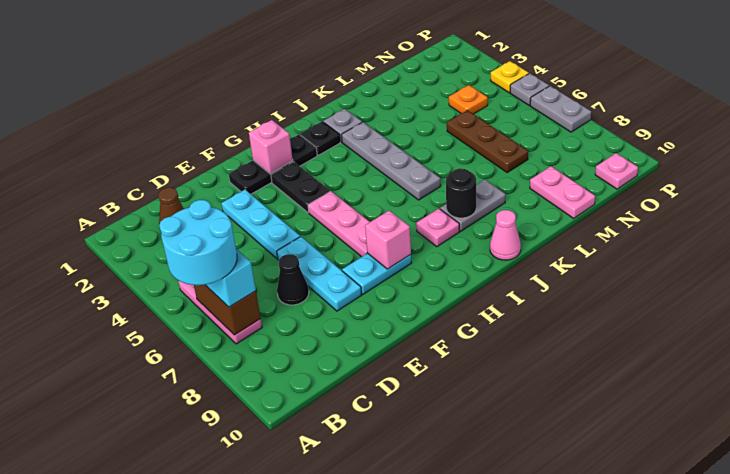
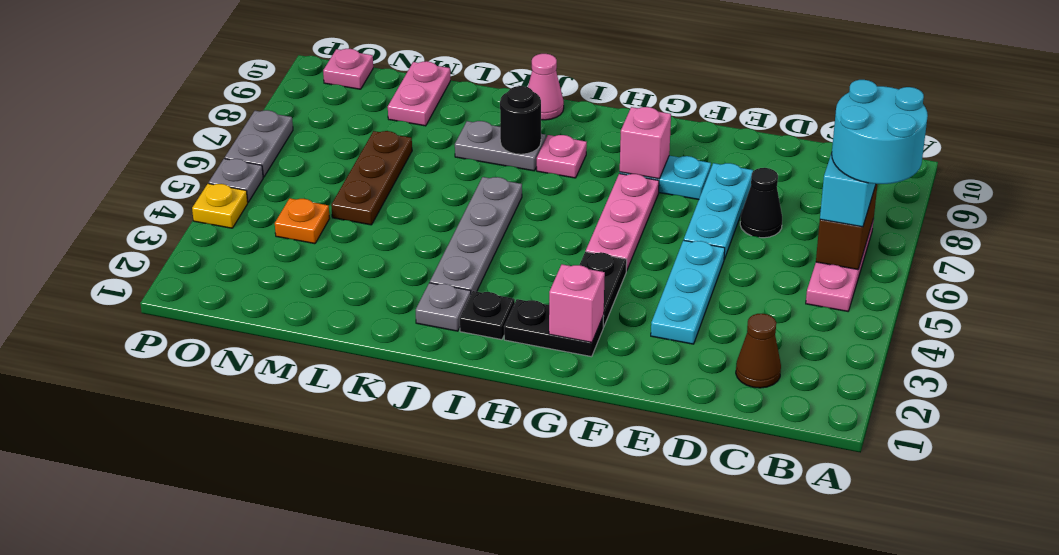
black 1x3 plate [229,134,317,194] -> black 1x2 plate [504,299,604,357]

